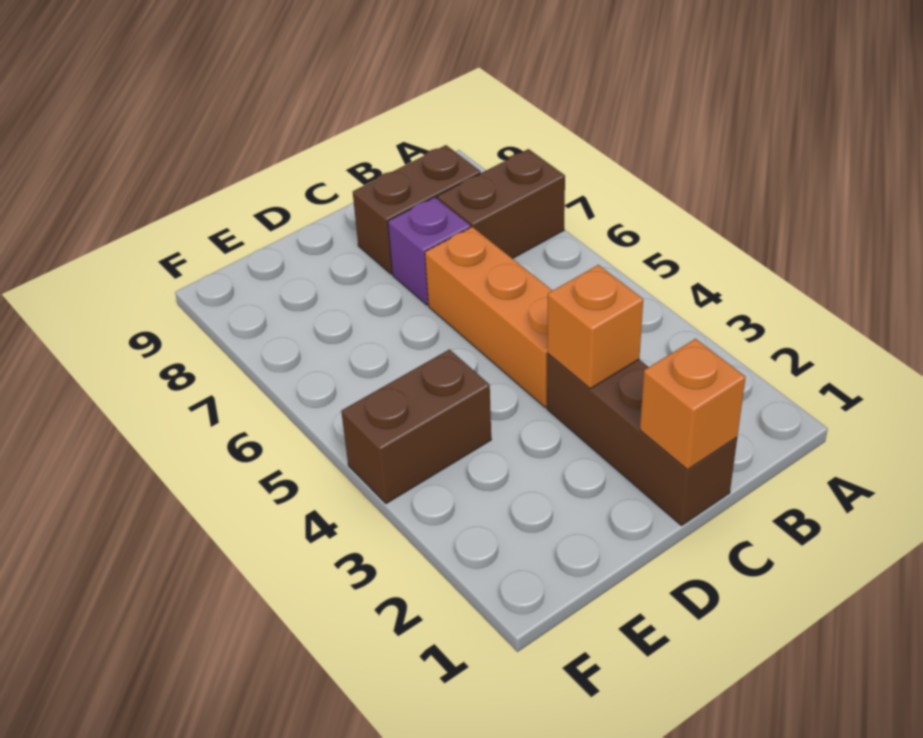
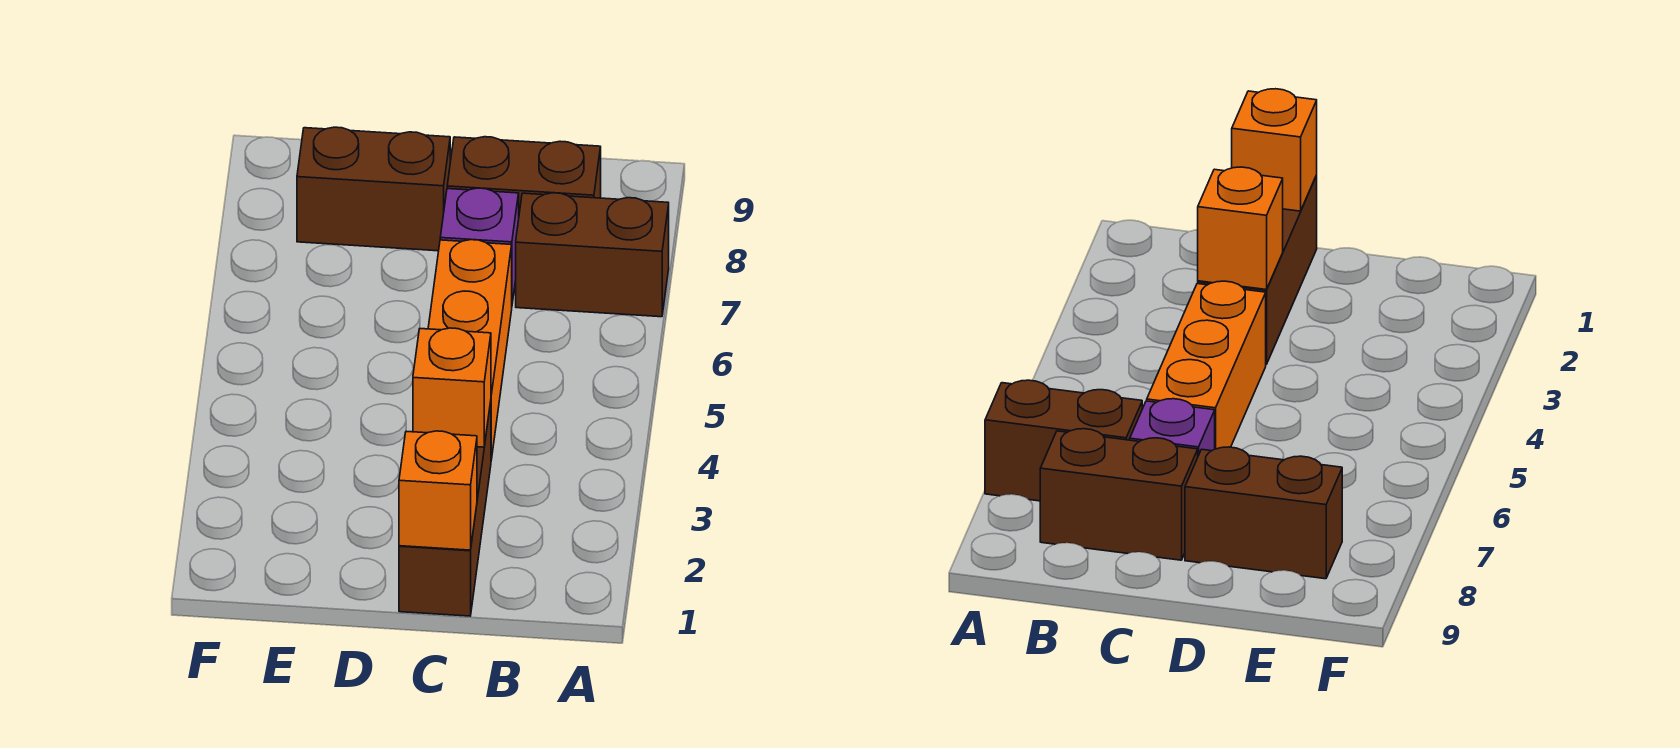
brown 1x2 brick [341,350,491,504] -> brown 1x2 brick moved to [297,127,450,251]

